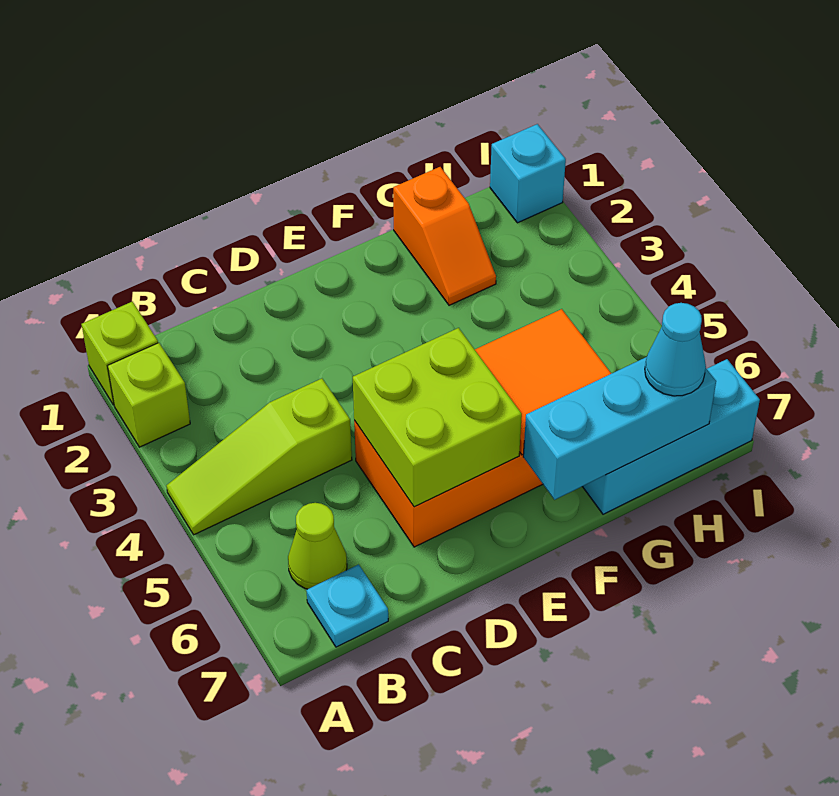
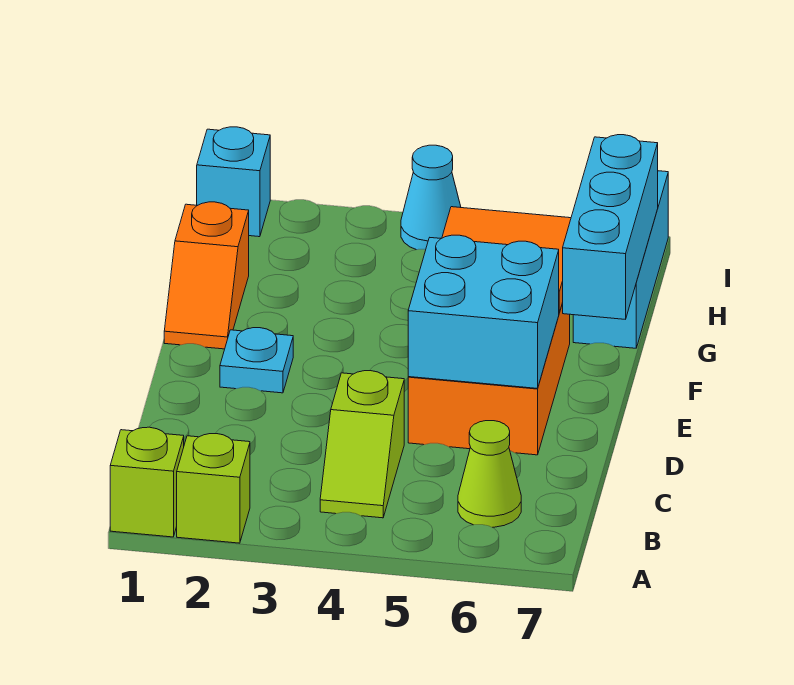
lime 1x3 slope [166,379,352,535] -> lime 1x2 slope [320,371,404,518]
cyan 1x1 plate [306,564,388,647] -> cyan 1x1 plate moved to [220,328,293,393]
lime 2x2 brick [353,328,522,507] -> cyan 2x2 brick [408,235,559,388]
orange 1x2 slope [393,167,496,305] -> orange 1x2 slope turned to [164,202,249,349]
cyan 1x1 cone [645,303,706,396] -> cyan 1x1 cone moved to [401,145,461,250]

